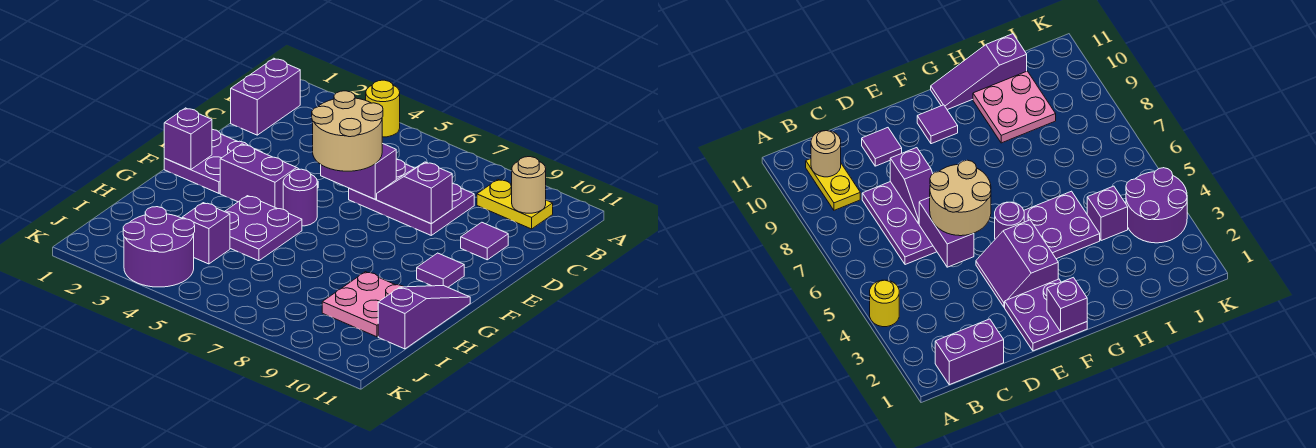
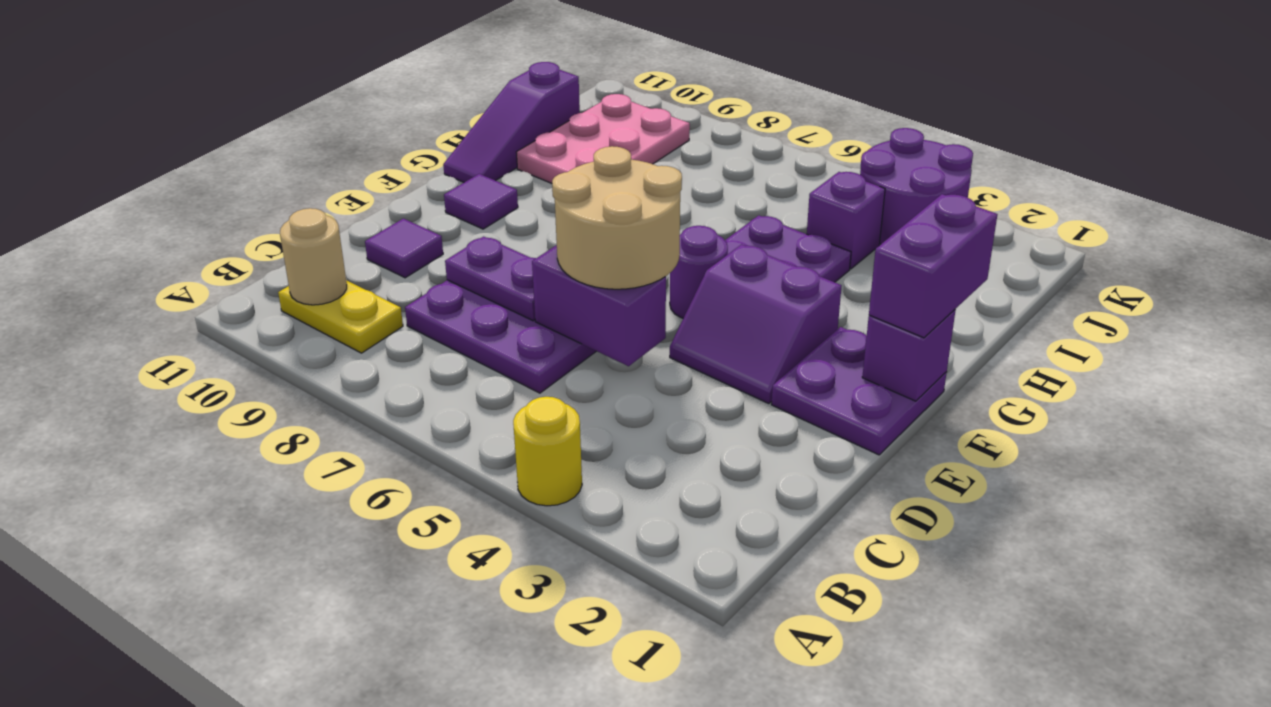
purple 1x2 brick [231,58,300,135] -> purple 1x2 brick moved to [869,194,998,338]
purple 1x2 slope [377,162,452,224] -> purple 1x2 plate [445,237,536,321]
pink 2x2 plate [322,272,404,337] -> pink 2x3 plate [516,94,690,183]

